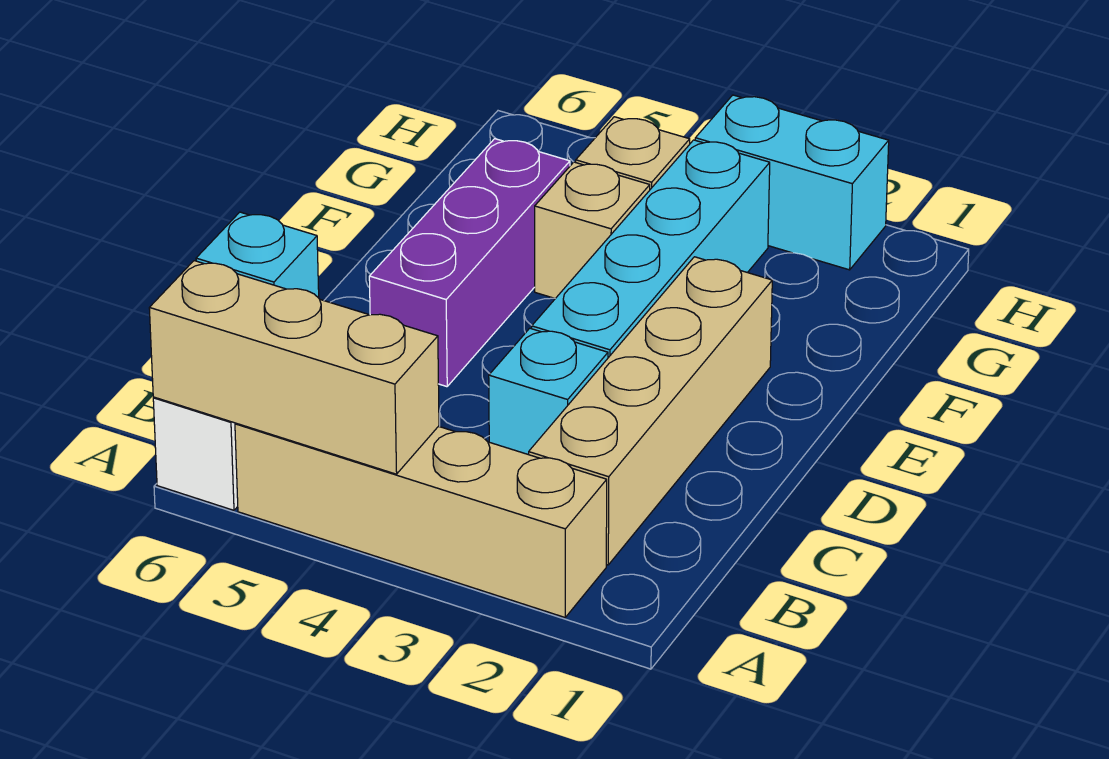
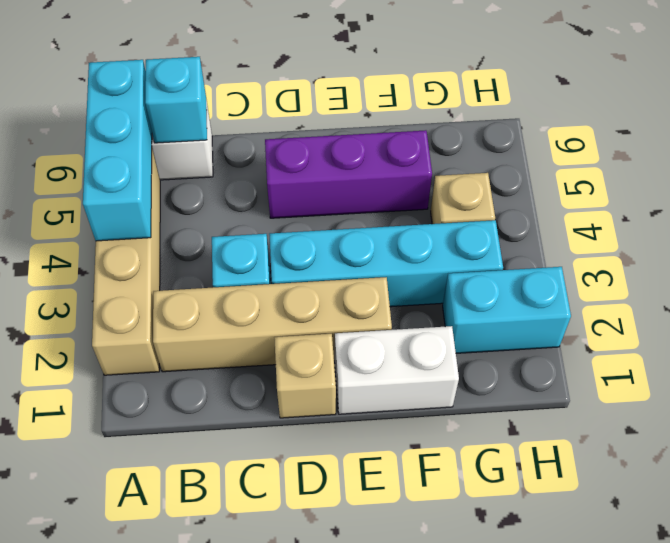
tan 1x3 brick [149,261,439,474] -> cyan 1x3 brick [83,60,152,241]
none -> white 1x2 brick [335,326,459,414]
tan 1x1 brick [535,162,650,298] -> tan 1x1 brick moved to [274,334,336,418]
cyan 1x2 brick [695,95,889,270] -> cyan 1x2 brick turned to [443,267,571,353]

